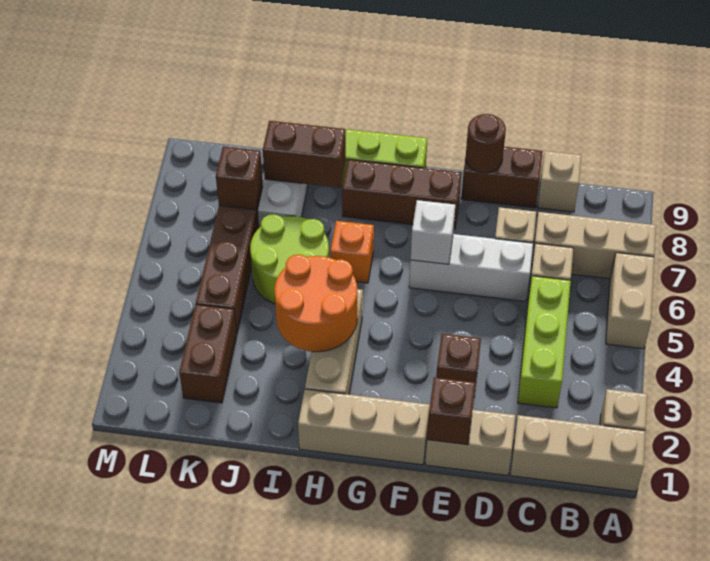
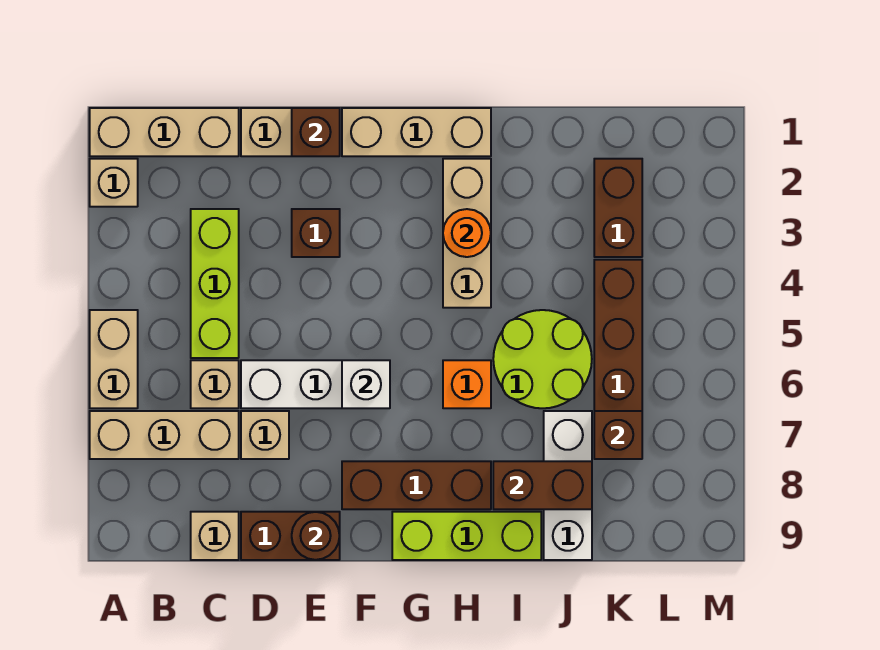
orange 2x2 round brick [274,255,357,352] -> orange 1x1 round brick [443,209,491,257]

